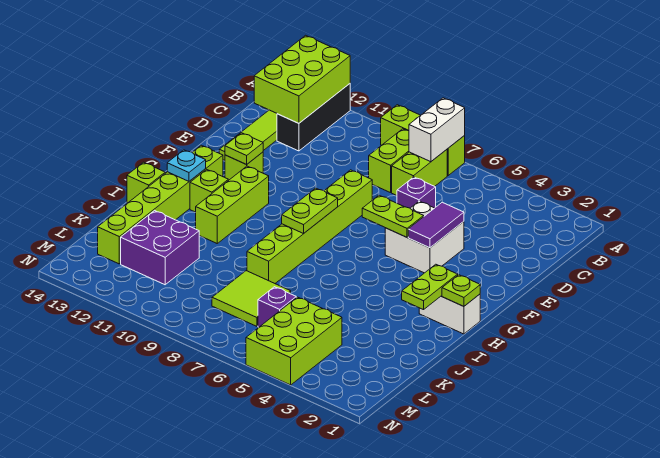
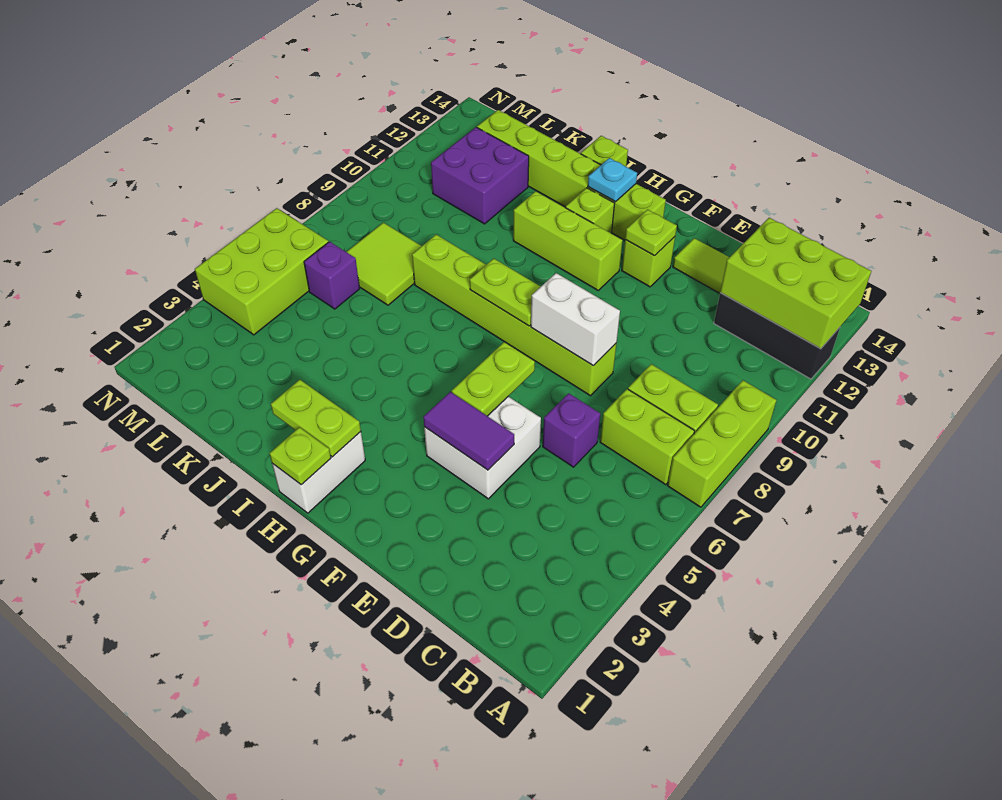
white 1x2 brick [409,98,465,162] -> white 1x2 brick moved to [531,273,620,366]
lime 2x3 brick [246,297,342,385] -> lime 2x3 brick turned to [195,208,328,335]

